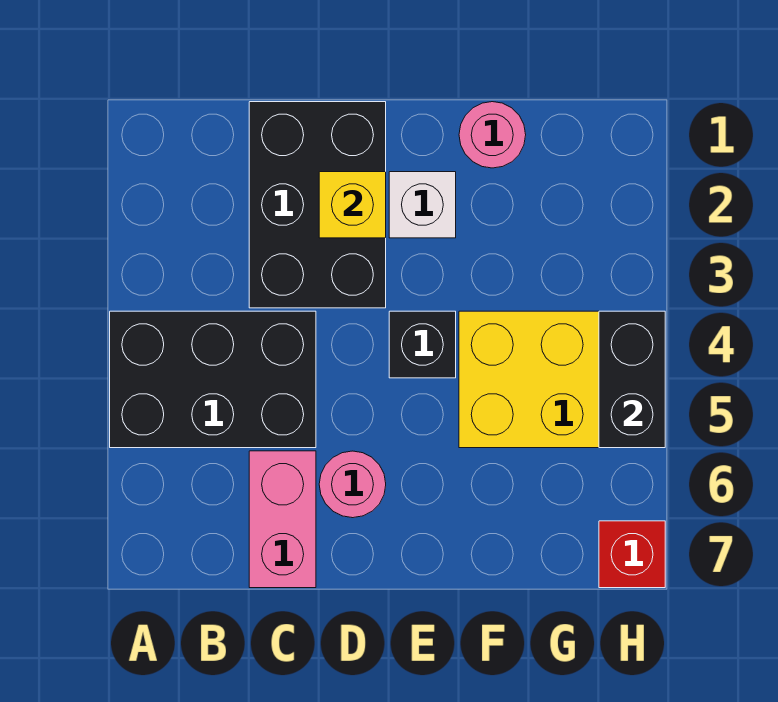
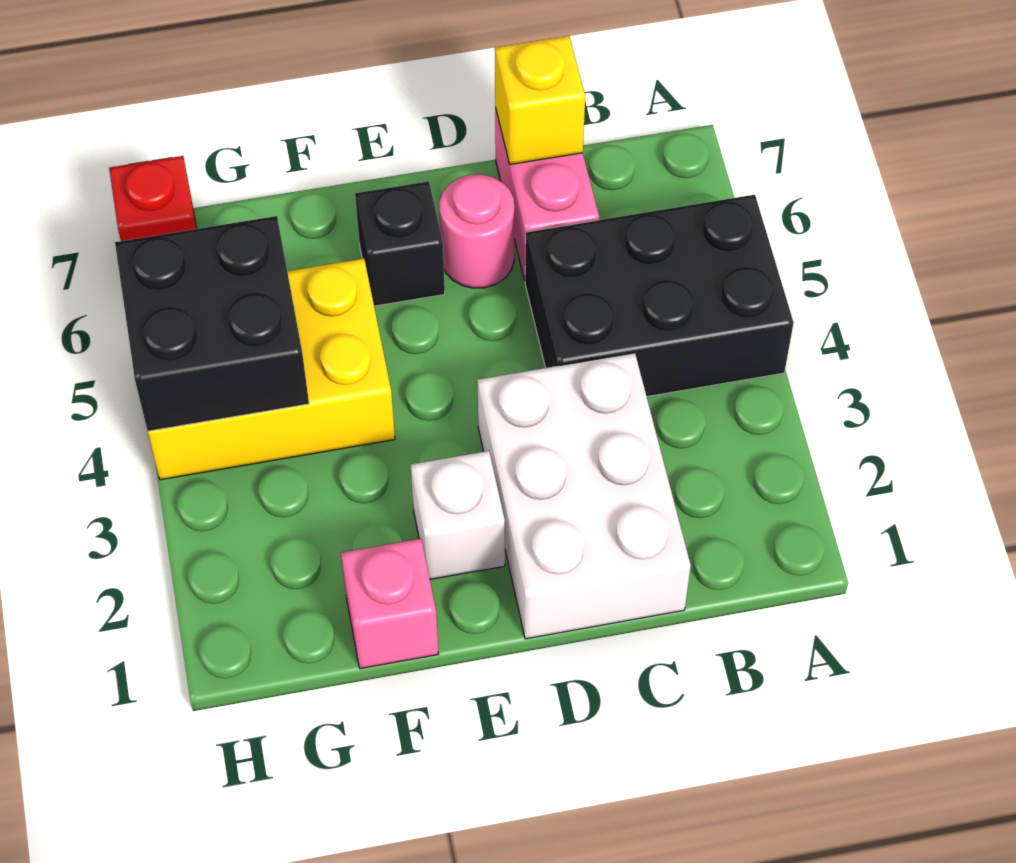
black 2x3 brick [249,102,386,308] -> white 2x3 brick [477,353,691,639]
yellow 1x1 brick [319,172,386,238] -> yellow 1x1 brick moved to [495,36,585,164]
black 1x1 brick [389,311,456,378] -> black 1x1 brick moved to [355,181,445,306]
pink 1x1 round brick [459,102,526,168] -> pink 1x1 brick [341,539,439,669]
black 1x2 brick [599,311,665,448] -> black 2x2 brick [115,216,309,431]

